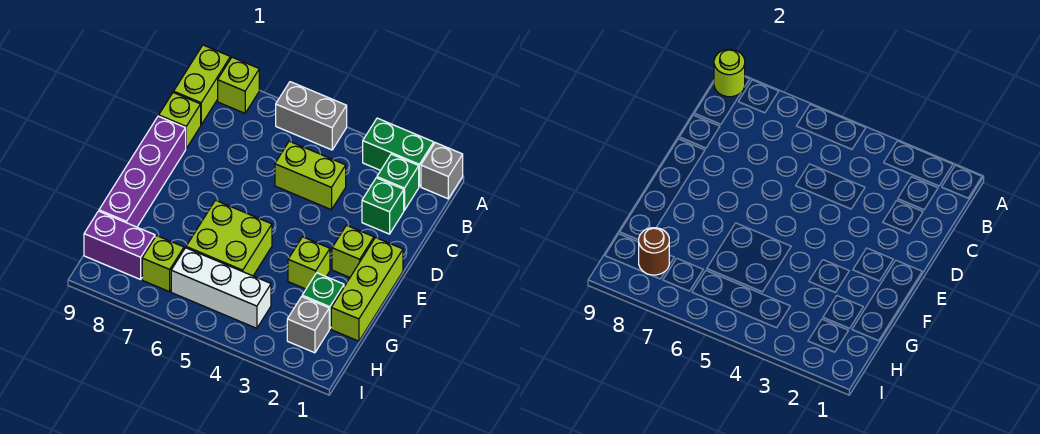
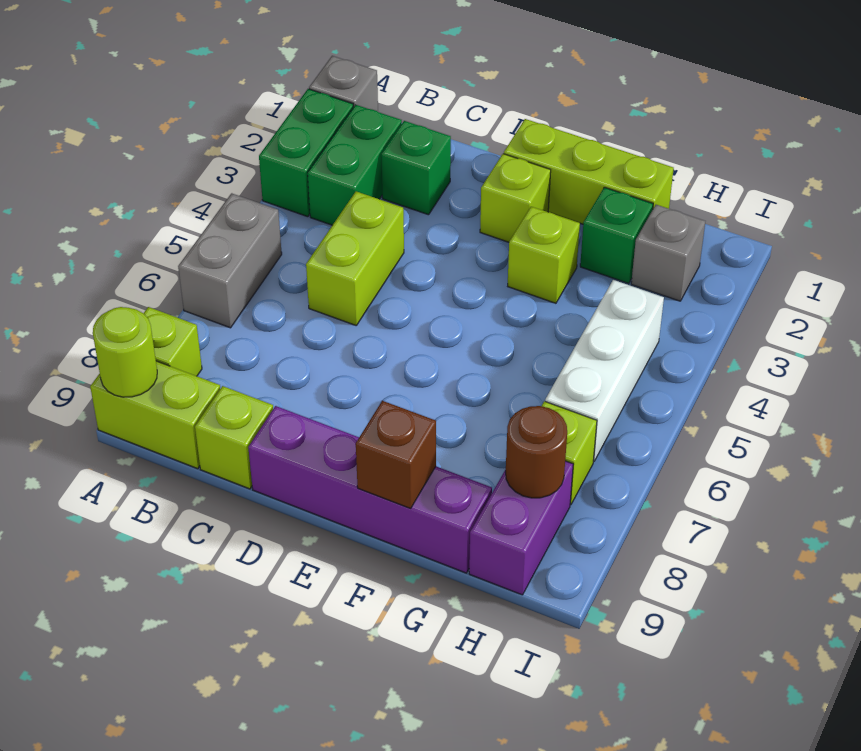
green 1x1 brick [377,154,419,210] -> green 1x2 brick [308,105,402,225]
lime 2x2 brick [186,200,272,276] -> none
none -> brown 1x1 brick [356,401,436,508]

